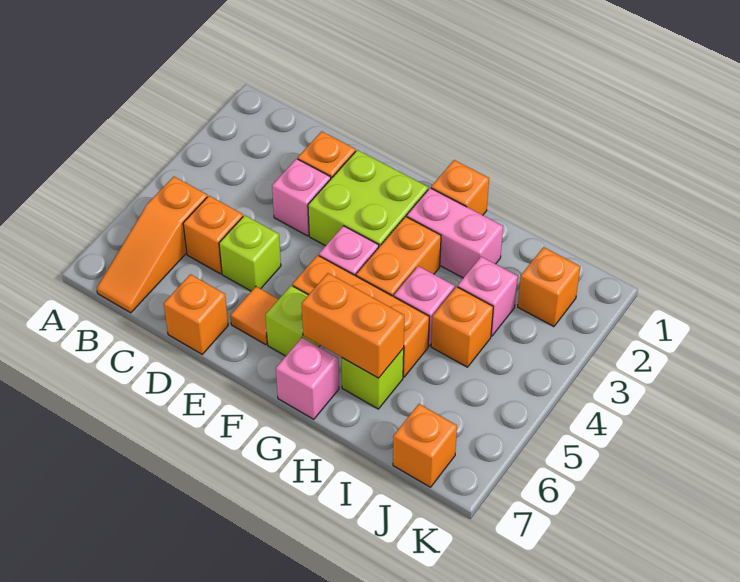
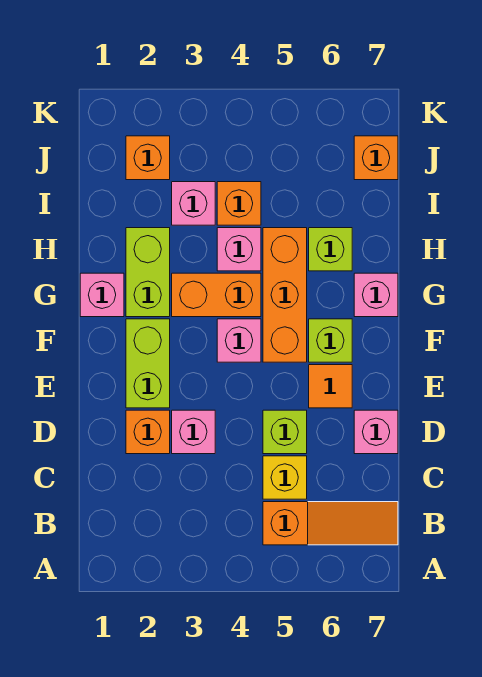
orange 1x1 brick [183,196,243,274] -> yellow 1x1 brick [263,456,307,499]
orange 1x1 brick [164,274,228,354] -> pink 1x1 brick [354,410,398,454]
lime 2x2 brick [308,150,428,247] -> lime 1x2 brick [126,319,170,408]
orange 1x1 brick [431,160,489,215] -> pink 1x1 brick [80,273,124,317]
pink 1x2 brick [407,188,503,278] -> lime 1x2 brick [126,228,170,317]
orange 1x2 brick [302,273,404,378] -> none

